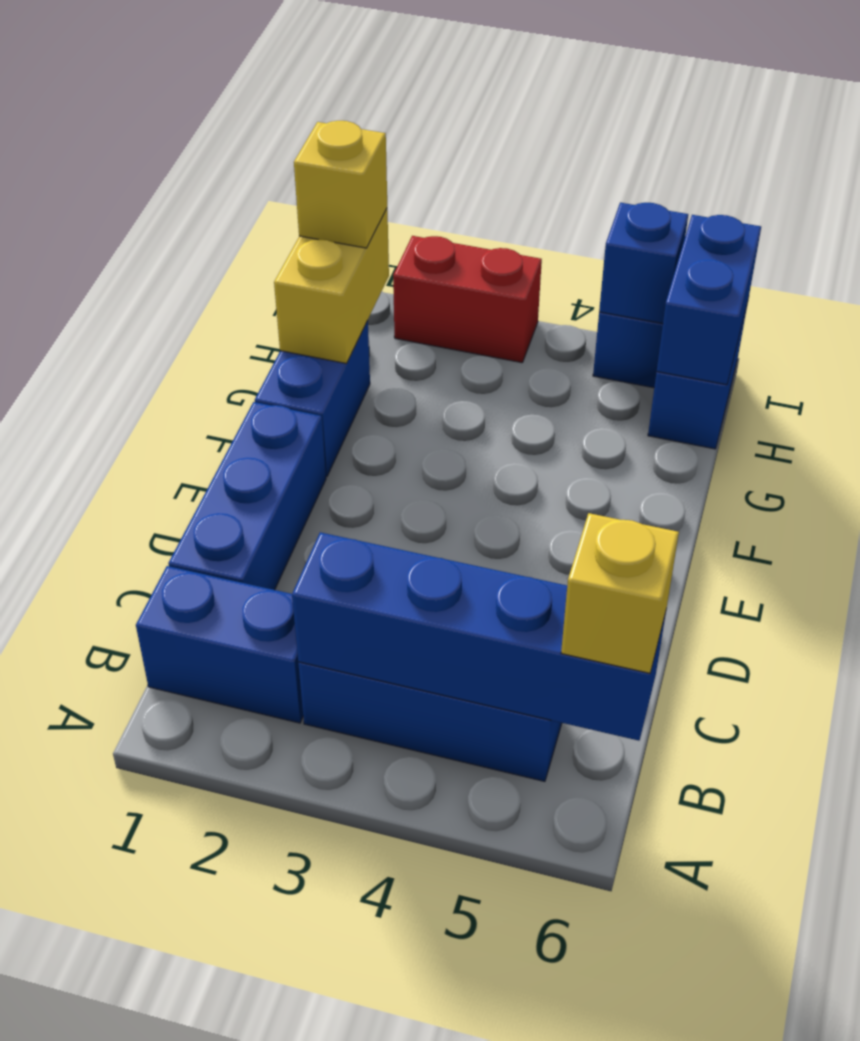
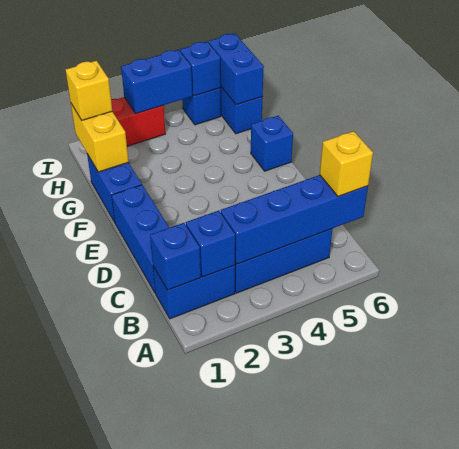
none -> blue 1x1 brick [150,223,201,290]
none -> blue 1x1 brick [186,211,235,277]
none -> blue 1x1 brick [251,116,293,171]
none -> blue 1x2 brick [121,50,192,114]

